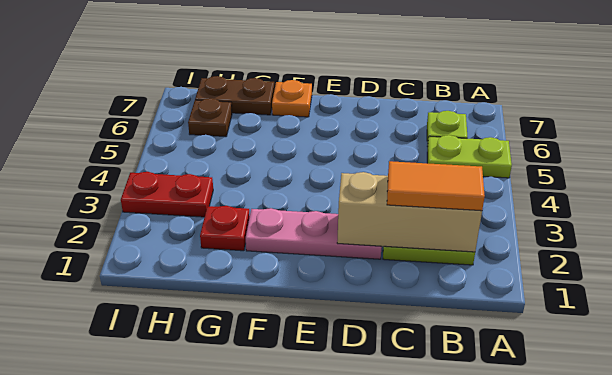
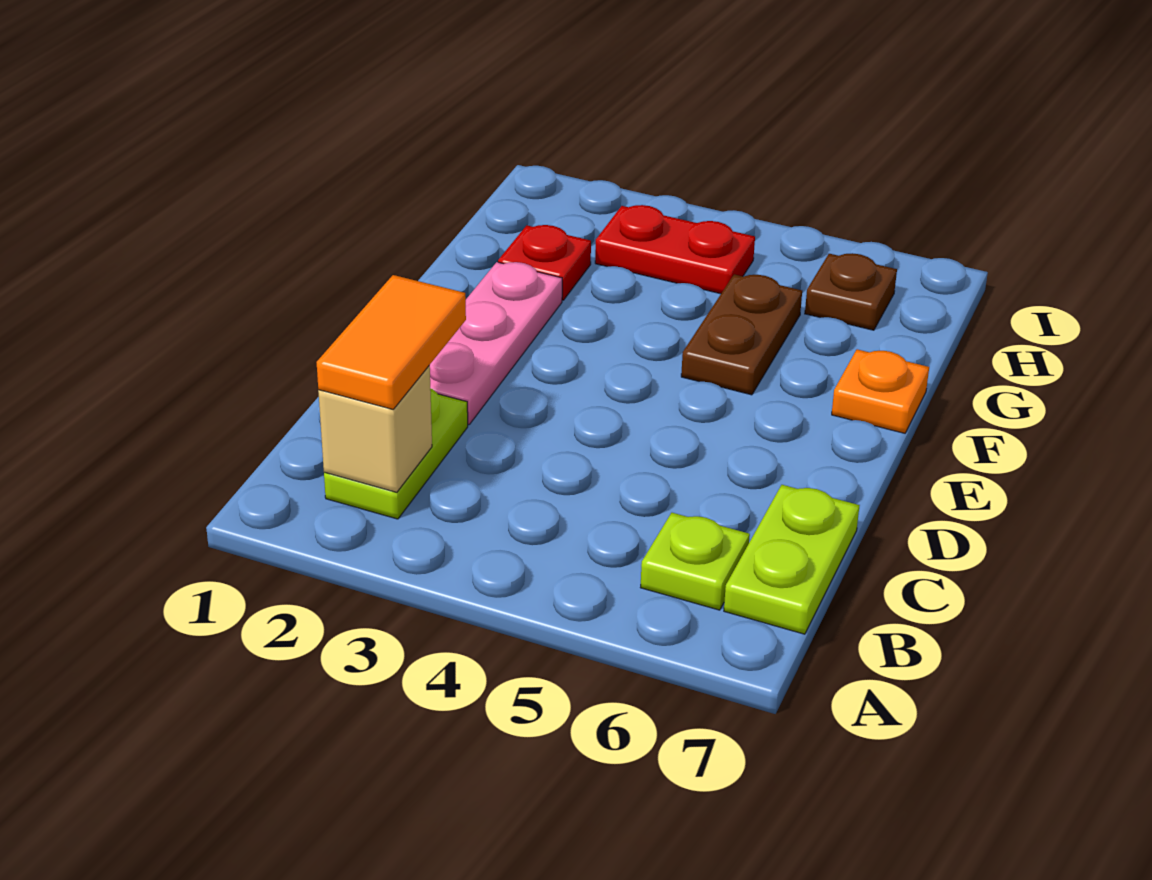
lime 1x2 plate [427,135,512,178] -> lime 1x2 plate moved to [724,485,860,634]
tan 1x3 brick [337,172,482,252] -> tan 1x1 brick [318,365,432,492]
brown 1x2 plate [195,76,274,115] -> brown 1x2 plate moved to [681,274,802,395]
red 1x2 plate [121,172,213,217] -> red 1x2 plate turned to [595,205,755,294]

